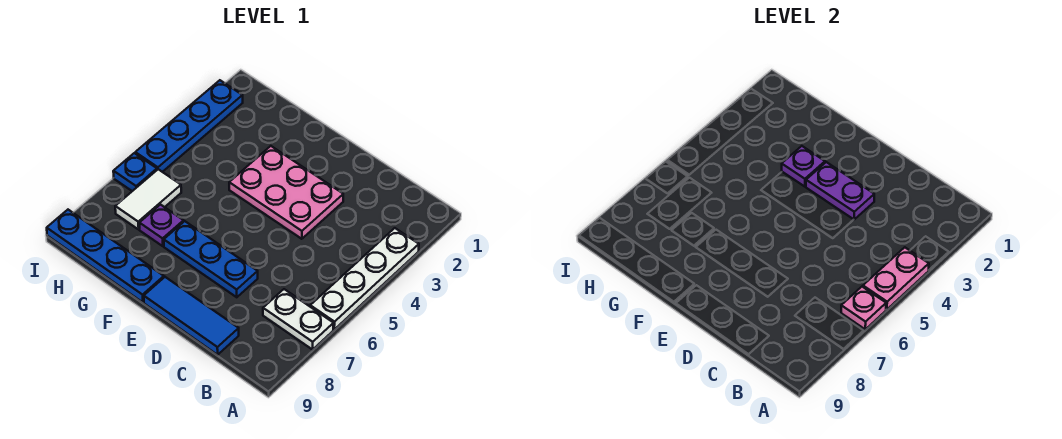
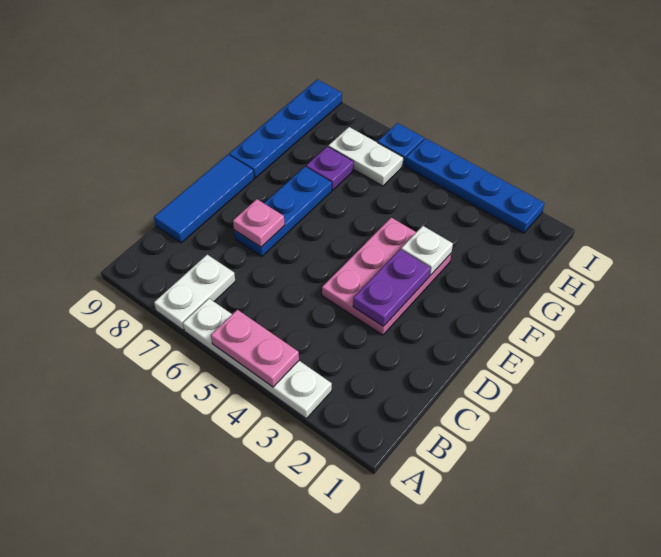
pink 1x1 plate [841,287,886,329] -> pink 1x1 plate moved to [233,199,285,247]
purple 1x1 plate [782,146,825,187] -> white 1x1 plate [401,226,453,275]
white 1x2 tile [115,169,181,229] -> white 1x2 plate [328,127,404,186]

